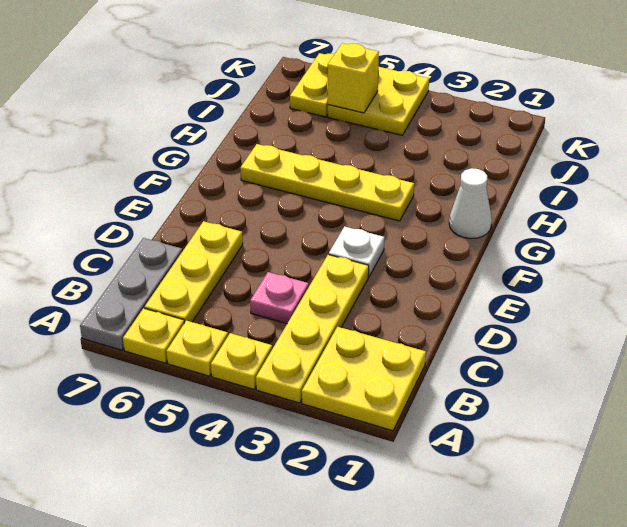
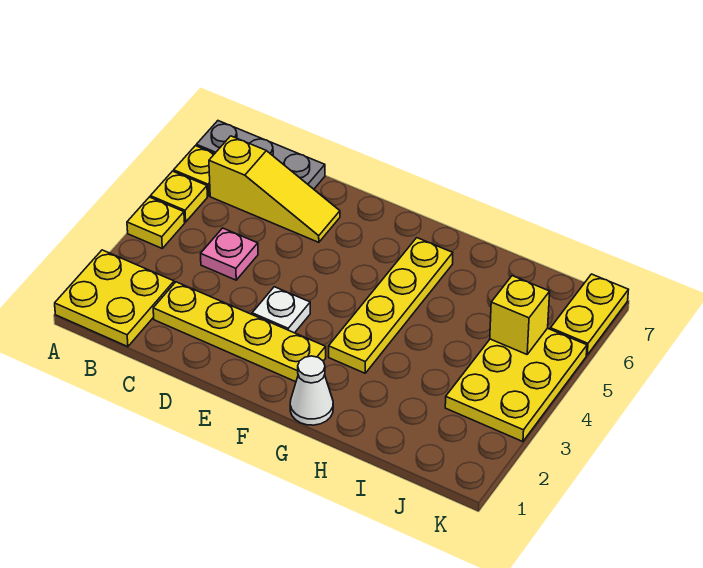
yellow 1x4 plate [256,255,369,403] -> yellow 1x4 plate moved to [153,282,326,382]
yellow 1x3 plate [144,221,243,323] -> yellow 1x3 slope [209,136,340,242]
yellow 2x2 plate [328,67,429,135] -> yellow 2x3 plate [445,328,587,442]
yellow 1x2 plate [290,53,334,117] -> yellow 1x2 plate turned to [550,274,628,355]

